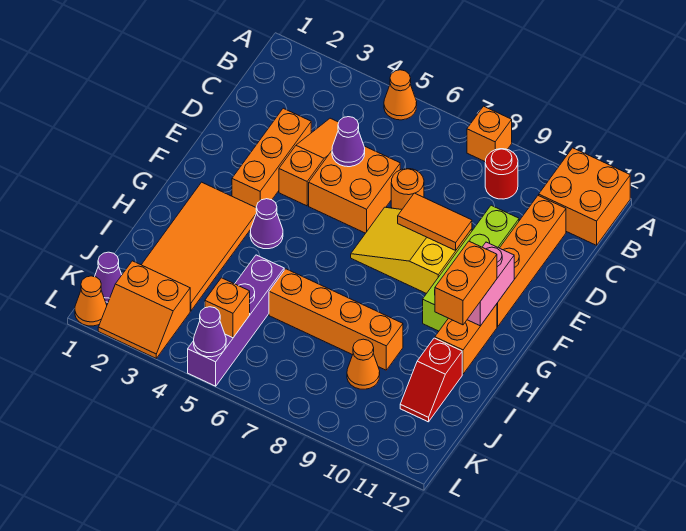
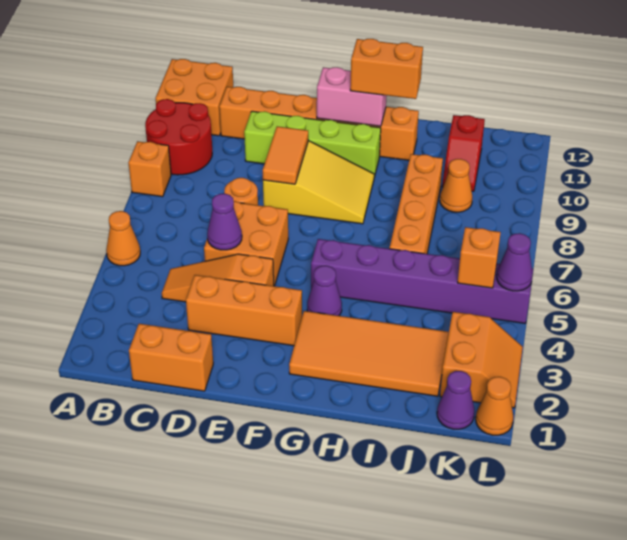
red 1x1 round brick [485,149,518,199] -> red 2x2 round brick [145,99,212,175]
none -> orange 1x2 brick [129,324,213,391]
yellow 2x3 slope [351,207,472,294] -> yellow 2x3 slope turned to [263,141,374,224]
purple 1x4 brick [188,255,284,386] -> purple 1x6 brick [311,239,533,323]
red 1x2 slope [400,338,462,422] -> red 1x2 slope turned to [442,115,485,191]

